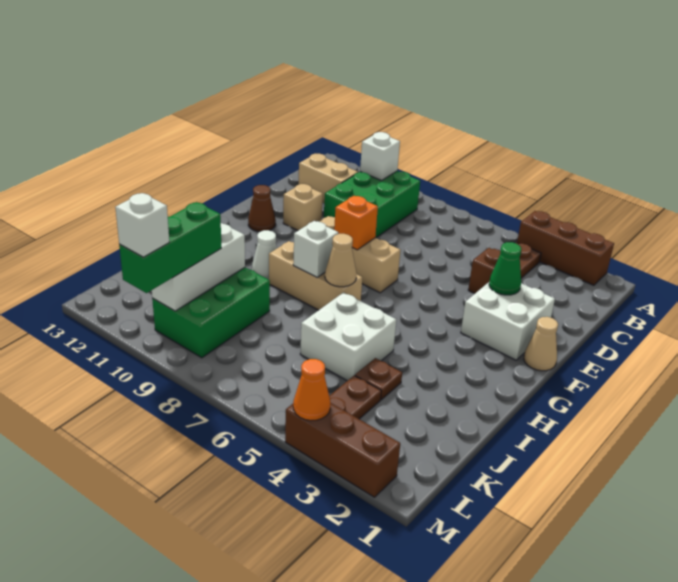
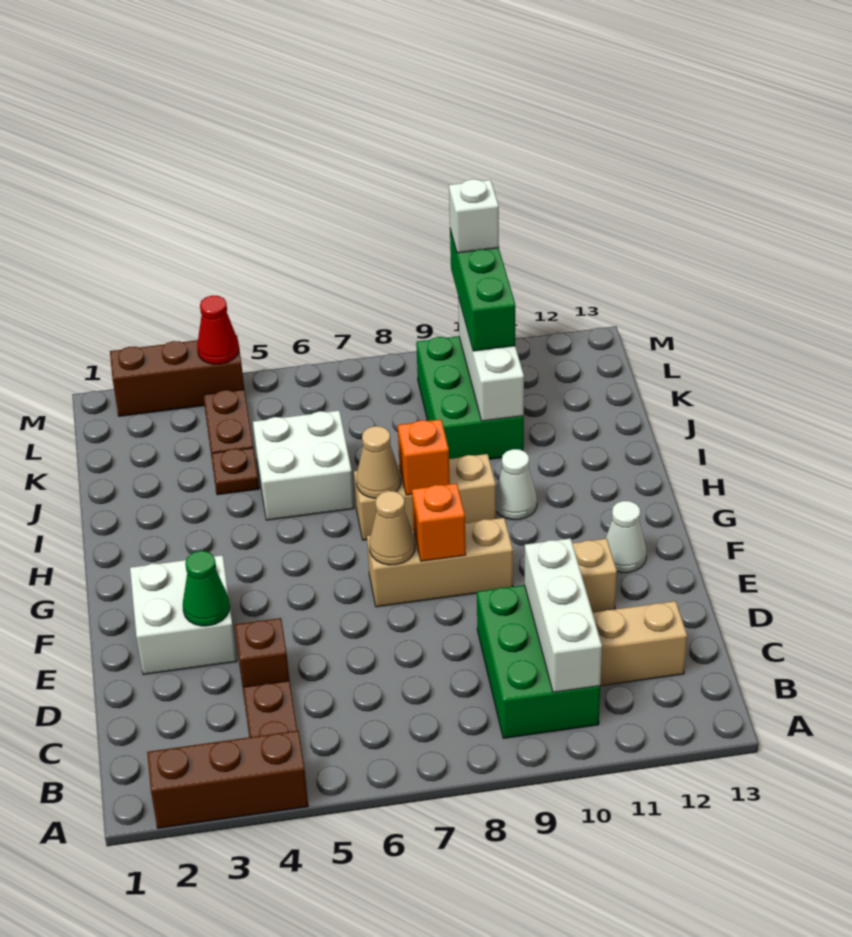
white 1x1 brick [360,132,400,181] -> white 1x3 brick [525,538,602,692]
tan 1x1 cone [524,317,558,371] -> tan 1x1 cone moved to [370,491,415,565]
brown 1x1 cone [248,185,276,232] -> white 1x1 cone [606,501,647,573]
white 1x1 brick [293,221,338,277] -> orange 1x1 brick [398,419,450,495]
orange 1x1 cone [293,359,330,421] -> red 1x1 cone [197,296,239,364]

